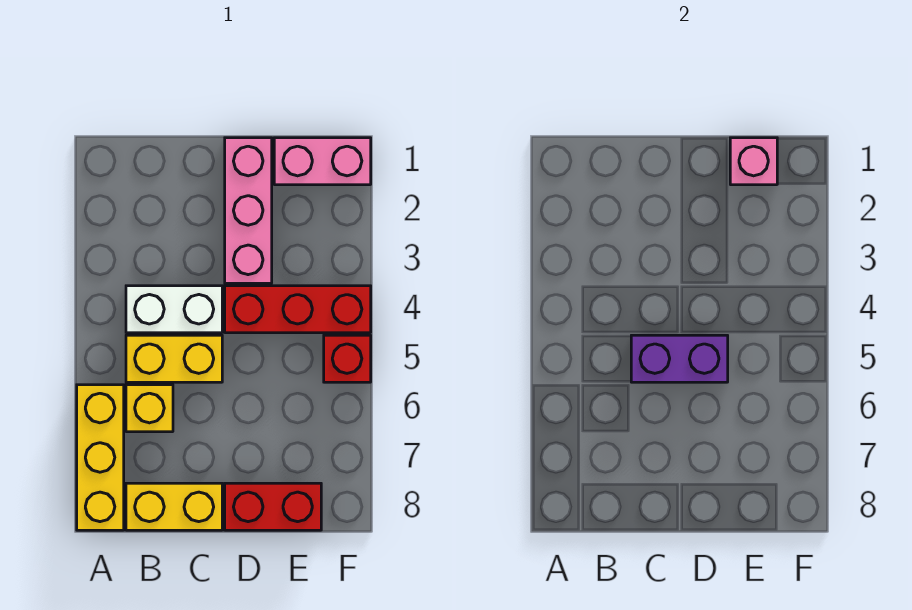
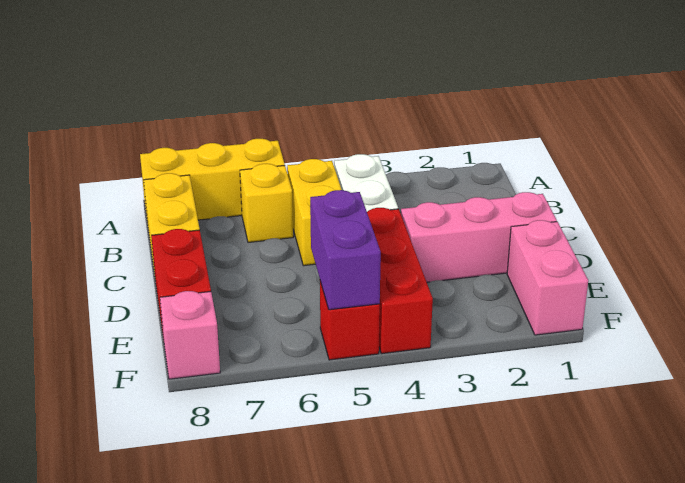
purple 1x2 brick [631,335,728,382] -> purple 1x2 brick moved to [310,190,381,310]
pink 1x1 brick [730,138,777,185] -> pink 1x1 brick moved to [160,291,220,379]

